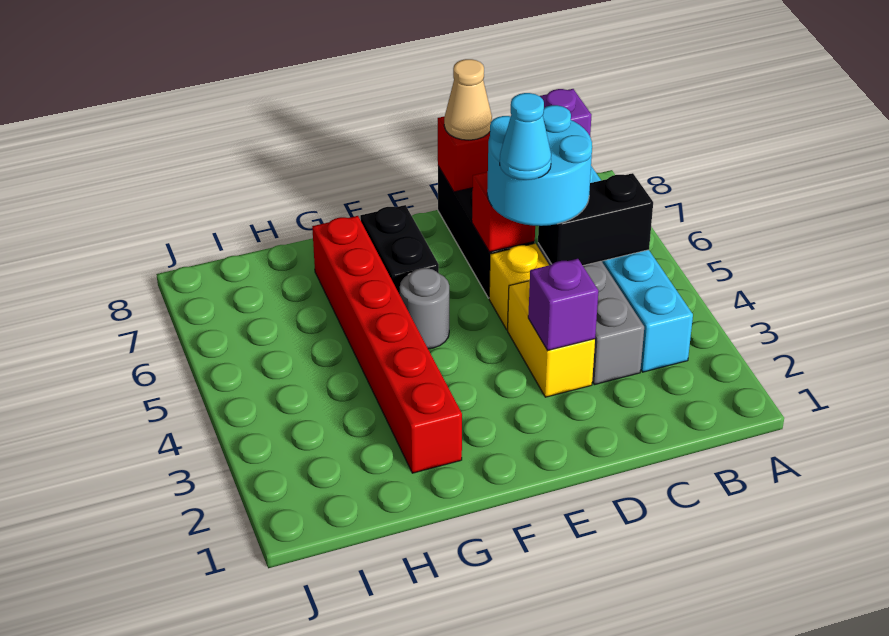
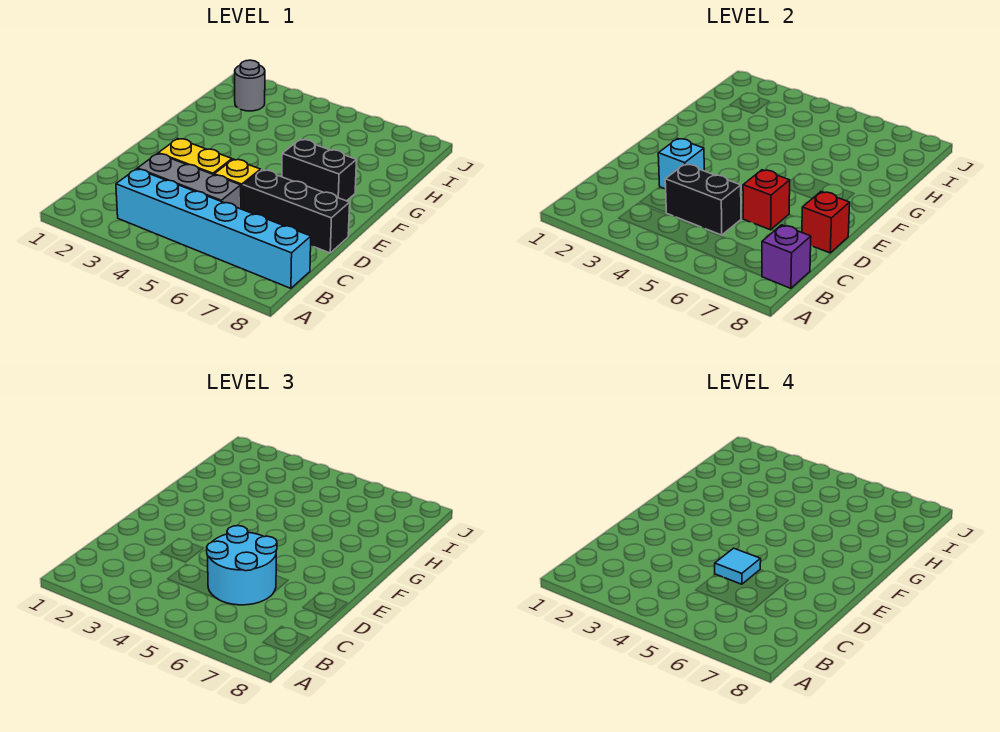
black 1x2 brick [538,173,653,266] -> black 1x2 brick turned to [665,164,741,235]
purple 1x1 brick [528,259,598,350] -> cyan 1x1 brick [658,139,704,189]
cyan 1x1 cone [500,93,551,180] -> cyan 1x1 tile [715,548,761,584]
tan 1x1 cone [444,59,492,140] -> none
grey 1x1 round brick [400,268,449,349] -> grey 1x1 round brick moved to [235,60,265,111]
red 1x6 brick [312,216,462,473] -> none

